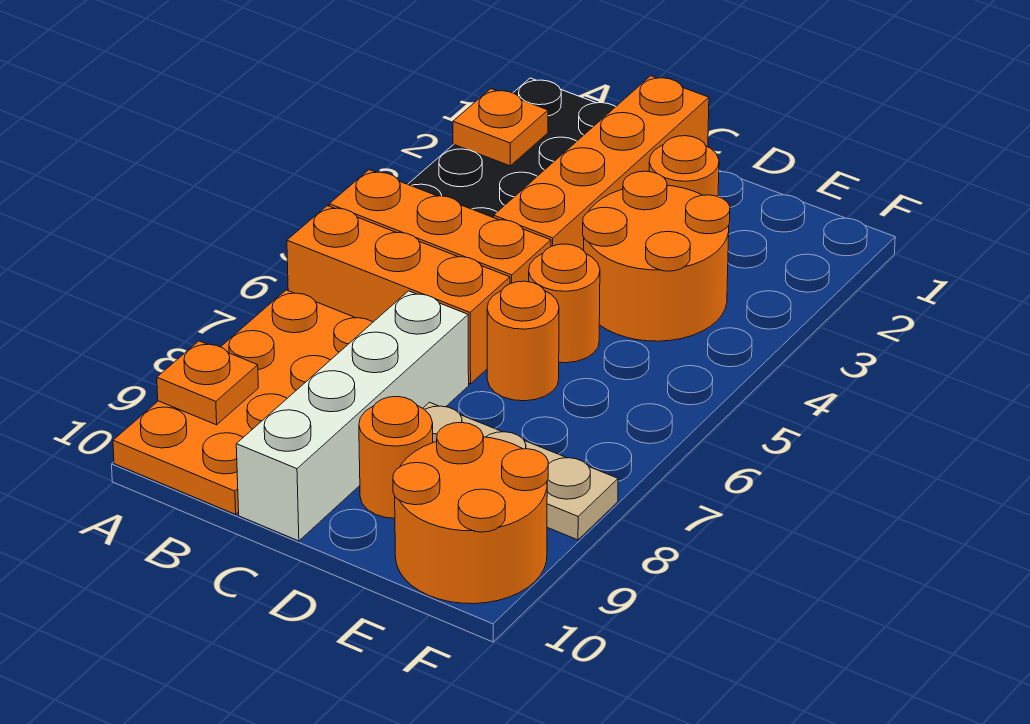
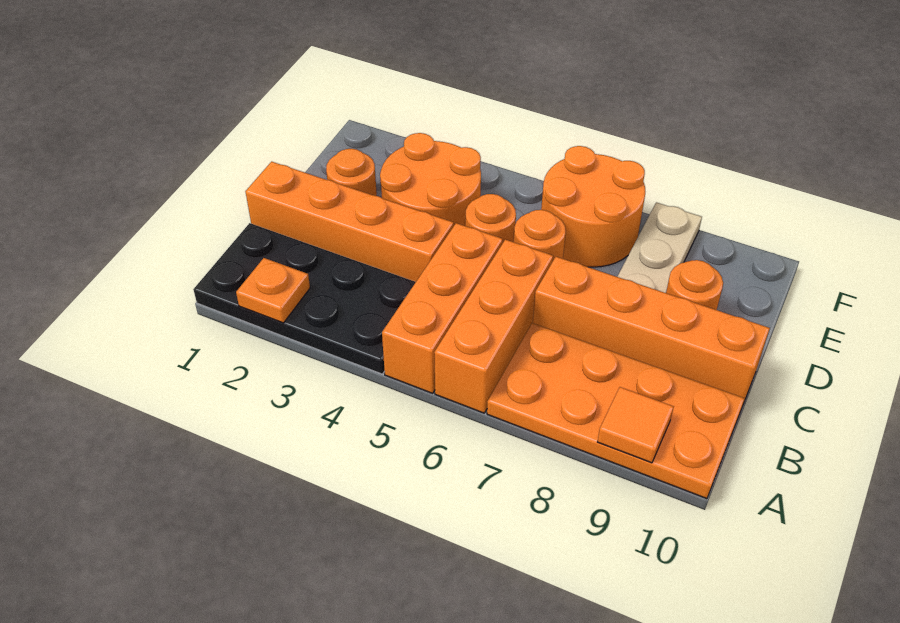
orange 1x1 plate [157,341,258,425] -> orange 1x1 tile [598,387,674,463]
white 1x4 brick [236,291,469,541] -> orange 1x4 brick [533,257,770,403]
orange 2x2 round brick [393,422,548,604] -> orange 2x2 round brick moved to [541,146,645,267]

